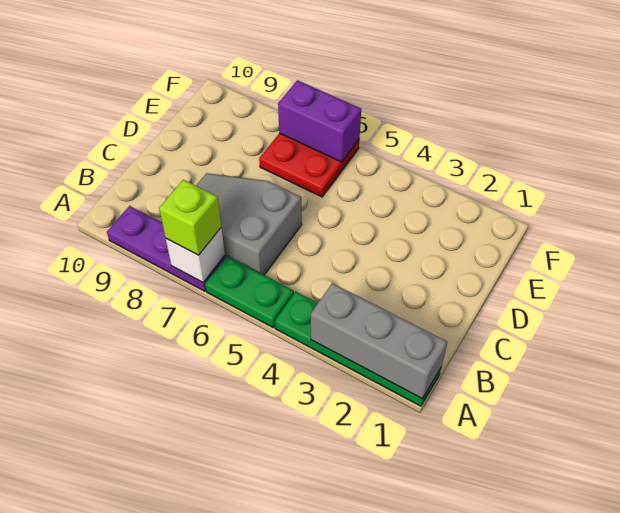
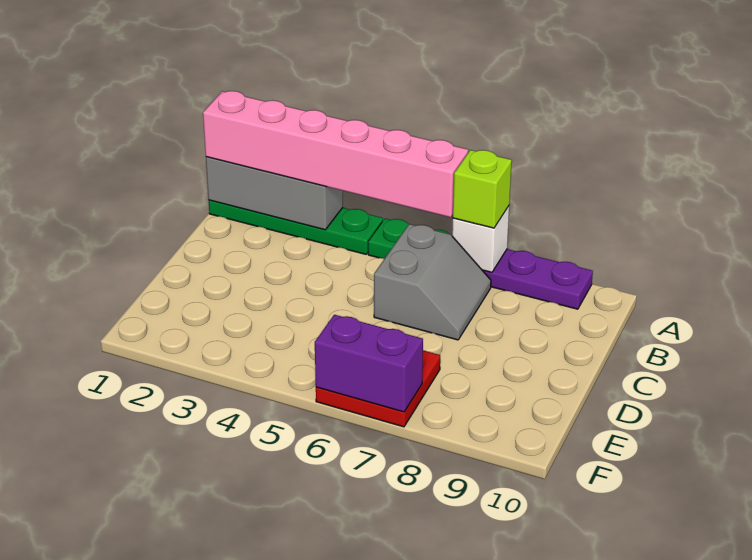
none -> pink 1x6 brick [203,91,468,217]
grey 2x3 slope [196,173,302,275] -> grey 2x2 slope [374,224,491,340]

